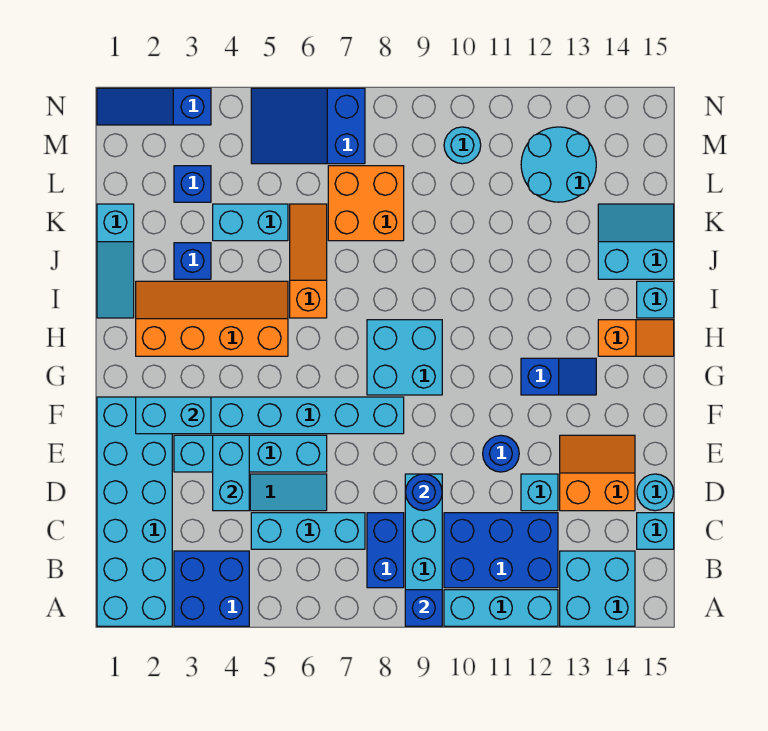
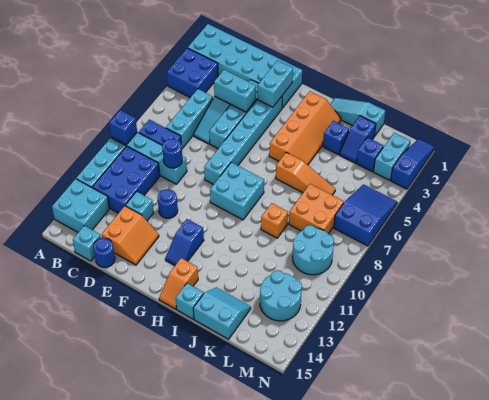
cyan 1x1 round brick [637,474,674,511] -> blue 1x1 round brick [93,238,115,267]
none -> orange 1x1 brick [261,203,288,238]
cyan 2x2 slope [598,204,674,279] -> cyan 2x2 slope turned to [193,288,251,339]
none -> blue 1x2 slope [339,116,376,163]
cyan 1x2 brick [213,204,288,241] -> cyan 1x2 brick moved to [373,133,410,180]
cyan 1x1 round brick [444,127,481,164] -> cyan 2x2 round brick [292,225,334,275]

